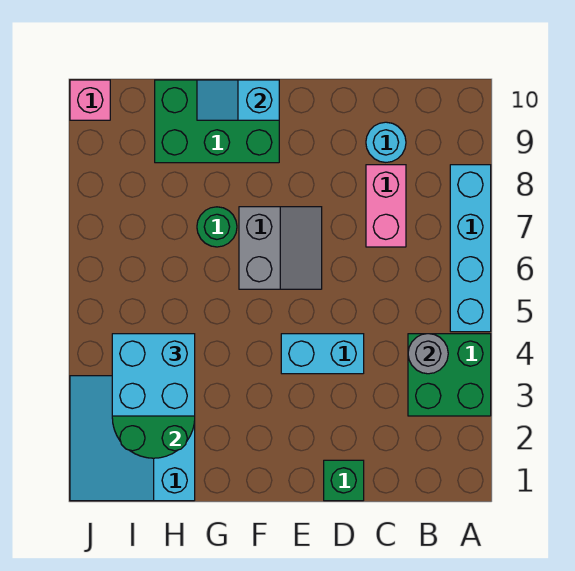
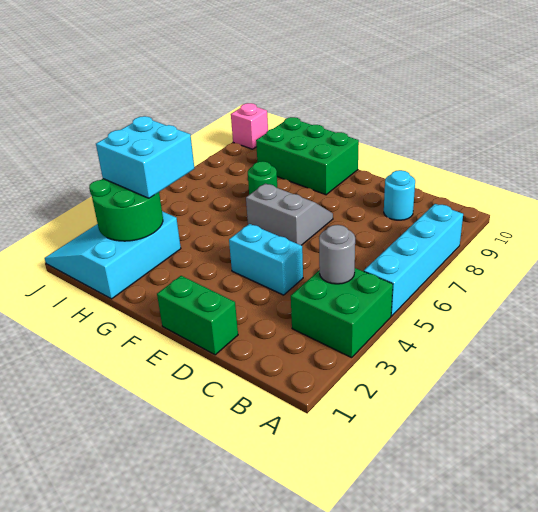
pink 1x2 brick [366,165,406,247] -> none
green 1x1 brick [324,460,364,501] -> green 1x2 brick [157,276,238,355]
grey 2x2 slope [239,207,322,289] -> grey 2x2 slope turned to [246,184,333,245]
cyan 1x2 slope [197,80,279,120] -> none

